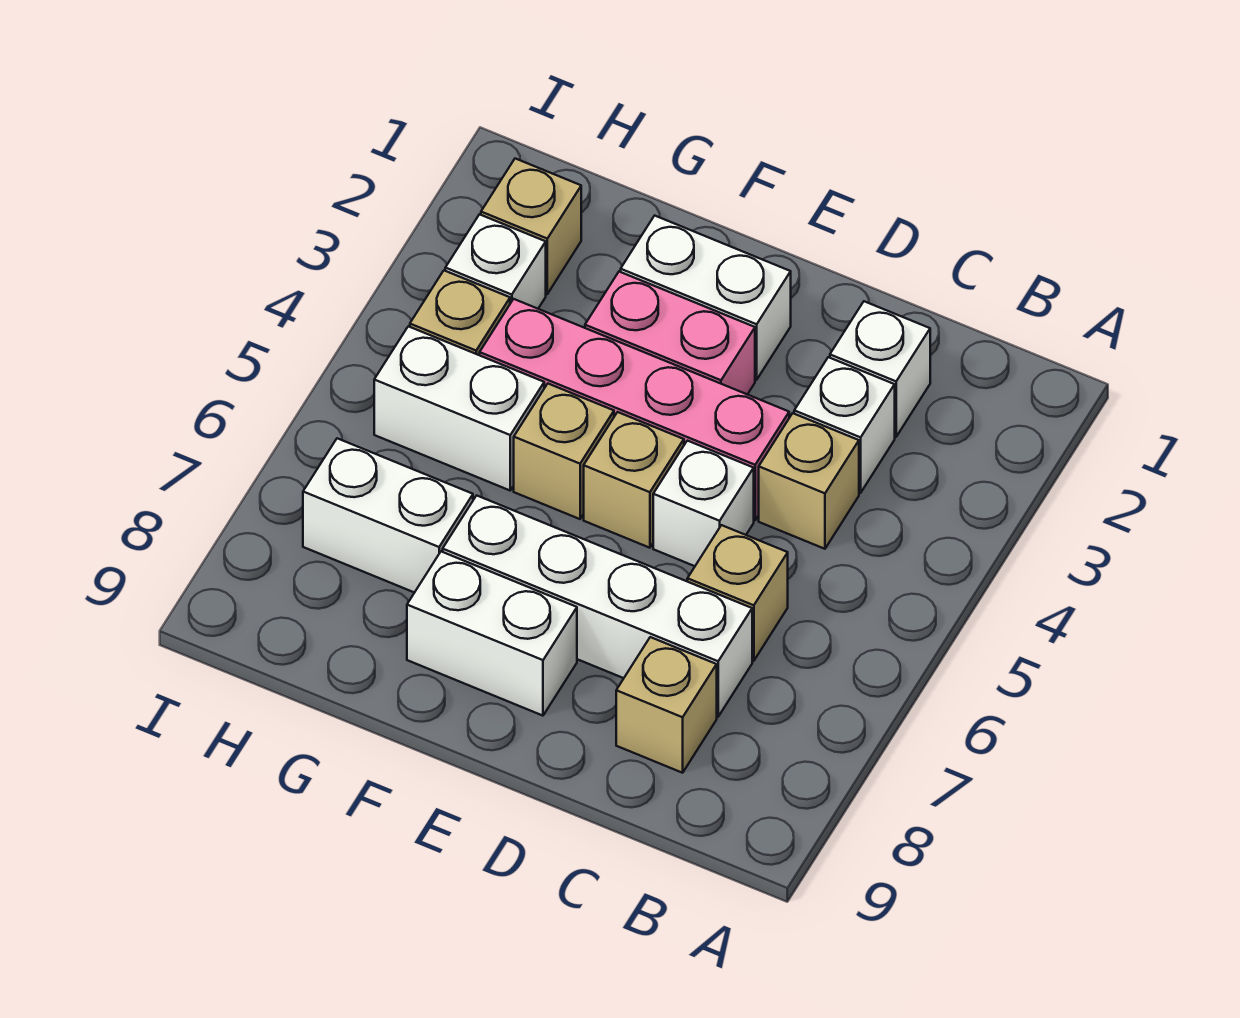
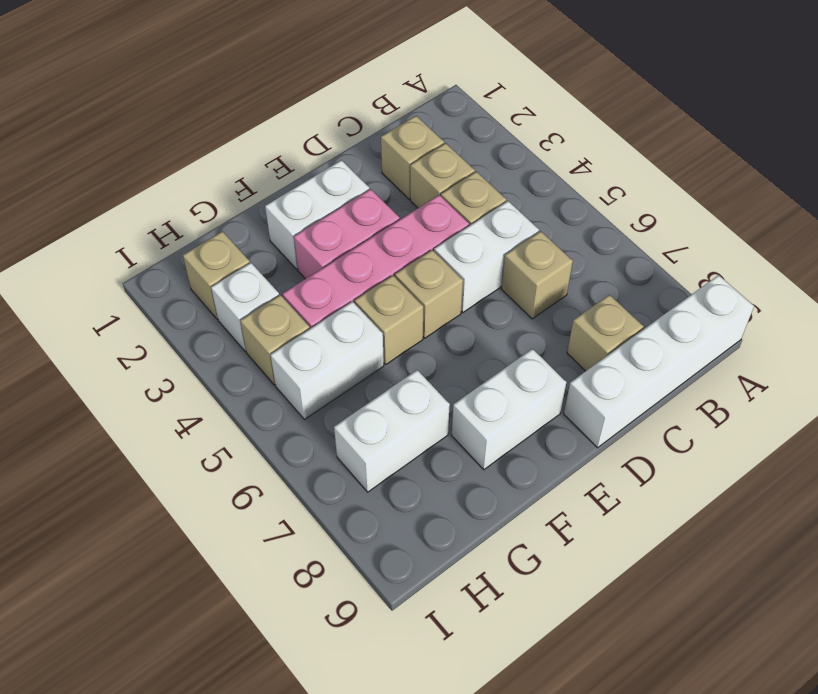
white 1x1 brick [830,301,930,437] -> tan 1x1 brick [381,116,444,199]
white 1x1 brick [794,357,895,493] -> tan 1x1 brick [410,143,475,208]
white 1x4 brick [443,495,752,717] -> white 1x4 brick moved to [564,275,754,448]
white 1x1 brick [653,441,754,566] -> white 1x2 brick [434,201,539,313]

